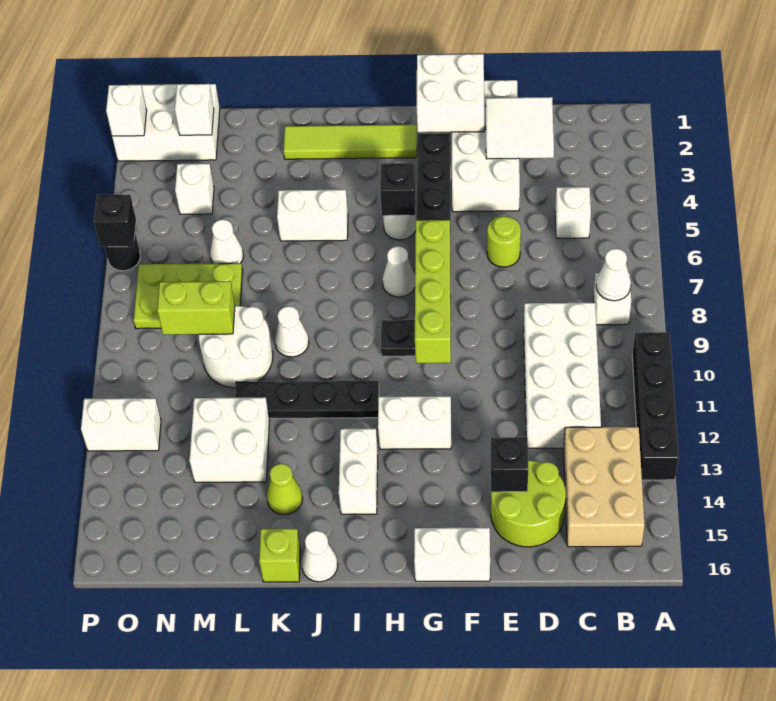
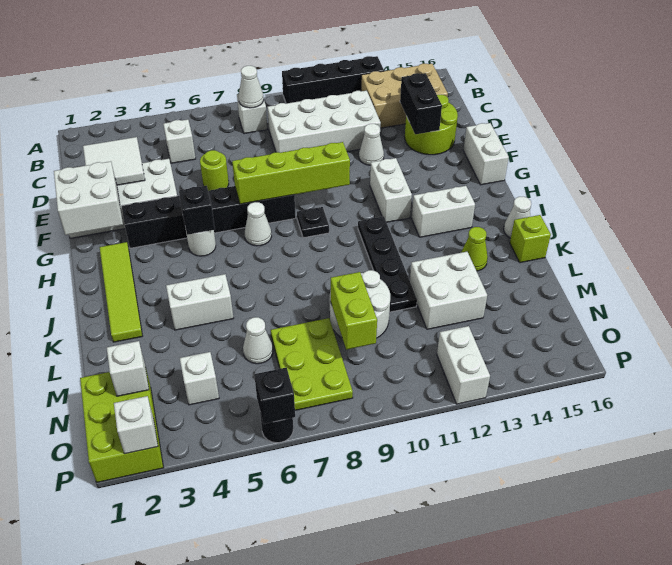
black 1x1 brick [491,437,528,492] -> black 1x2 brick [400,73,442,134]
white 1x2 brick [277,190,348,241] -> white 1x2 brick turned to [166,274,234,330]
white 1x1 cone [275,306,309,357] -> white 1x1 cone moved to [359,124,384,165]
white 2x3 brick [112,84,220,161] -> lime 2x3 brick [80,370,163,482]

